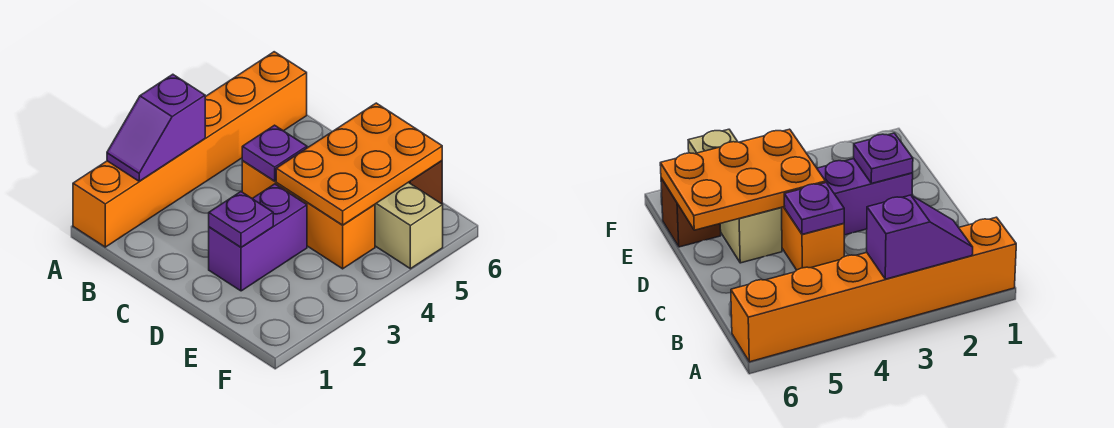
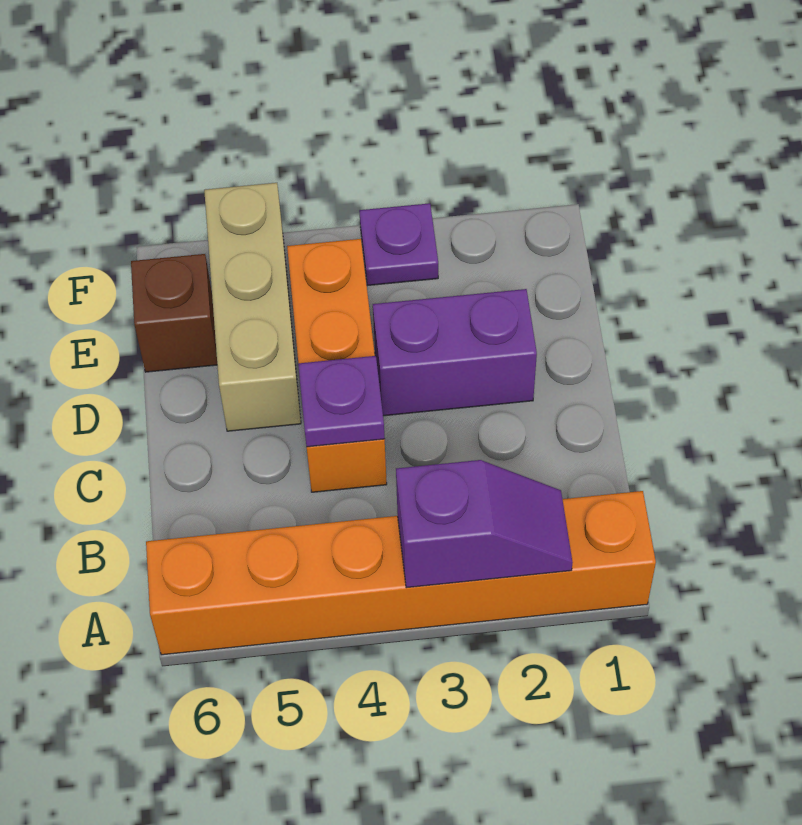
purple 1x1 plate [209,192,273,247] -> purple 1x1 plate moved to [359,203,438,286]
orange 2x3 plate [276,103,442,225] -> none

